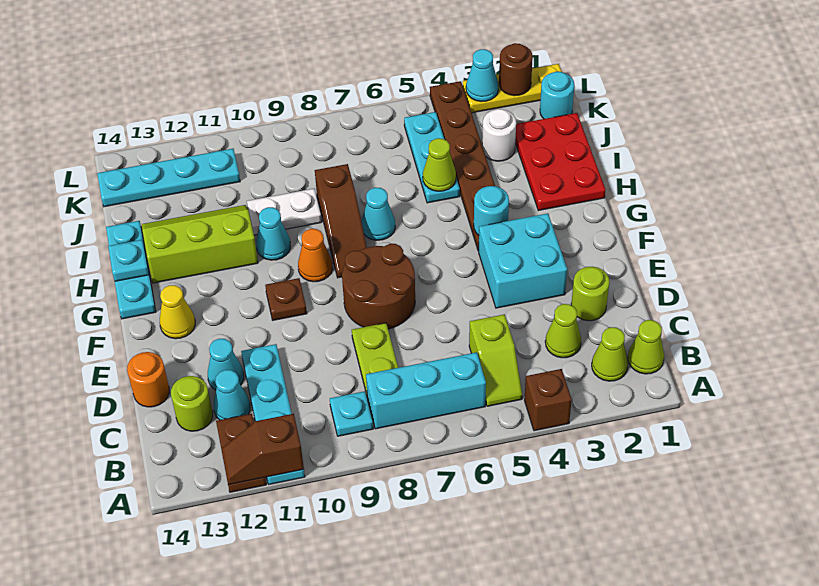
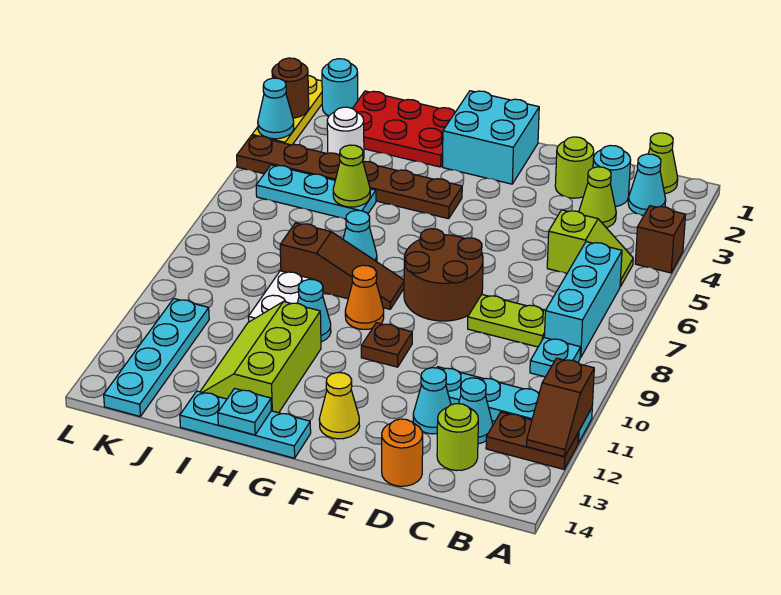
lime 1x1 cone [592,327,628,381] -> cyan 1x1 cone [628,154,666,215]
cyan 2x2 brick [479,213,567,308] -> cyan 2x2 brick moved to [443,91,539,184]
cyan 1x1 round brick [474,186,509,235] -> cyan 1x1 round brick moved to [593,145,631,207]

